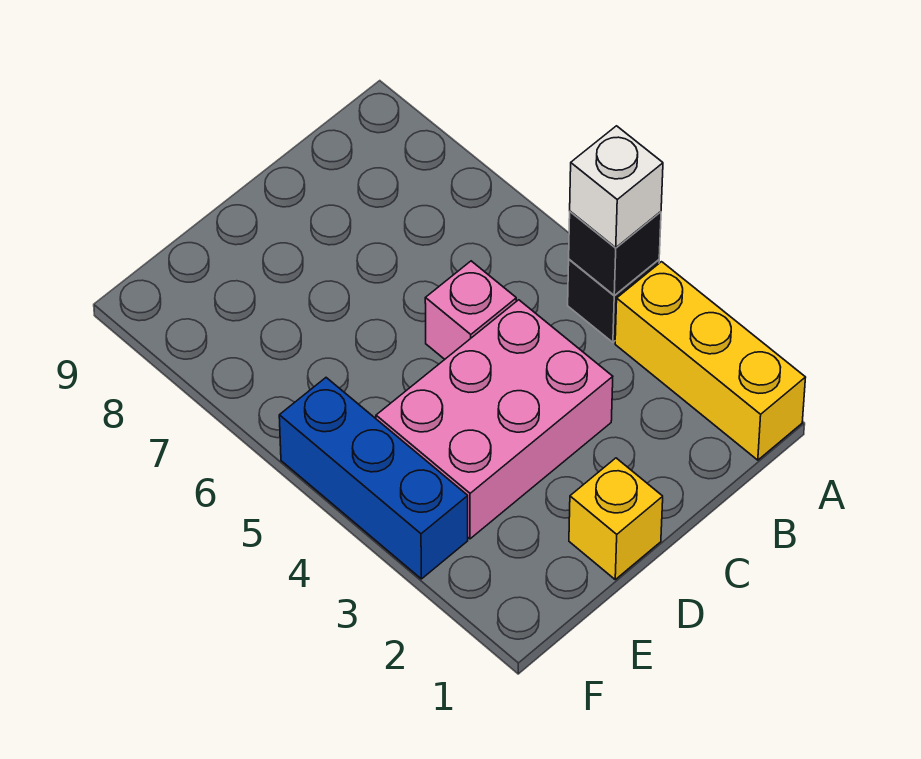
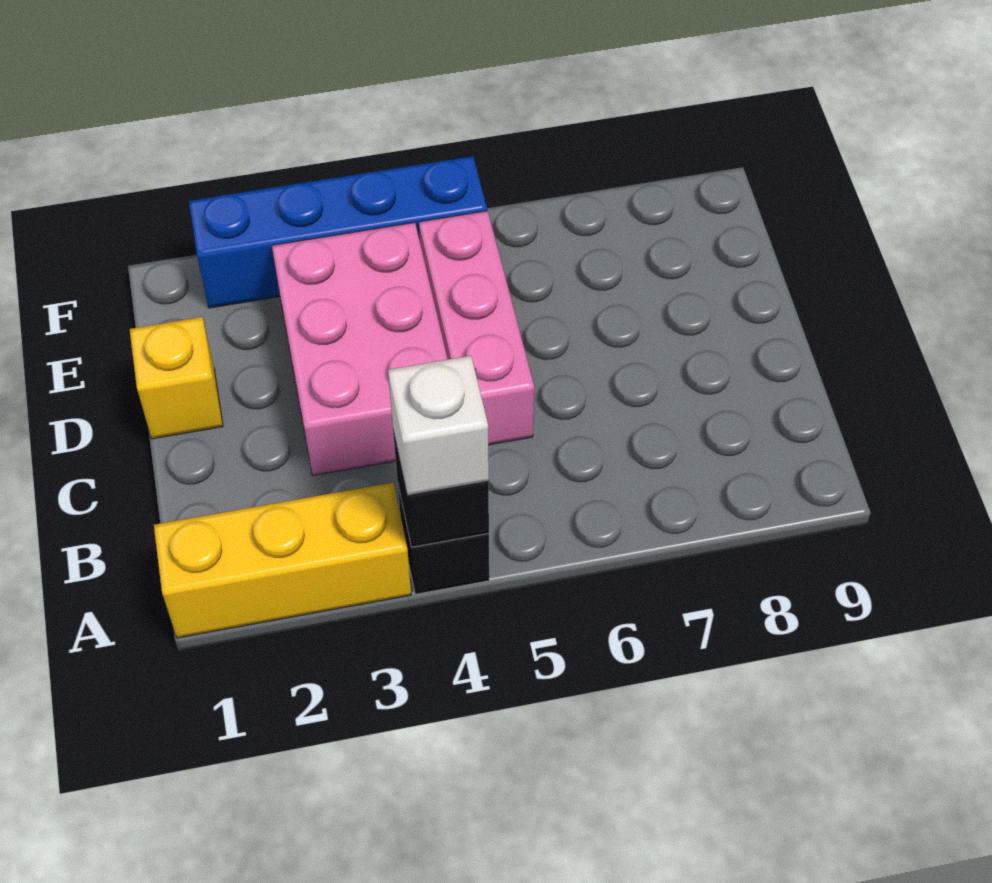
pink 1x1 brick [425,261,516,359] -> pink 1x3 brick [419,211,534,445]
blue 1x3 brick [279,378,468,579] -> blue 1x4 brick [189,156,487,308]

